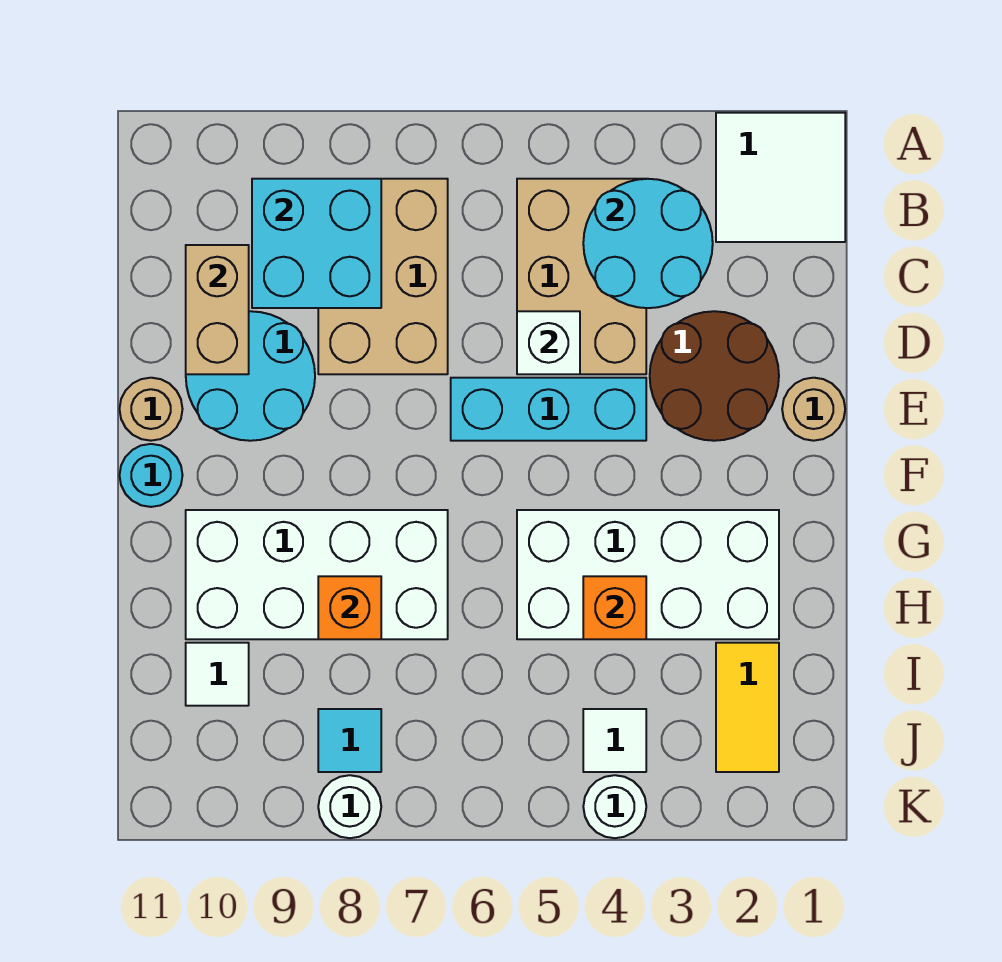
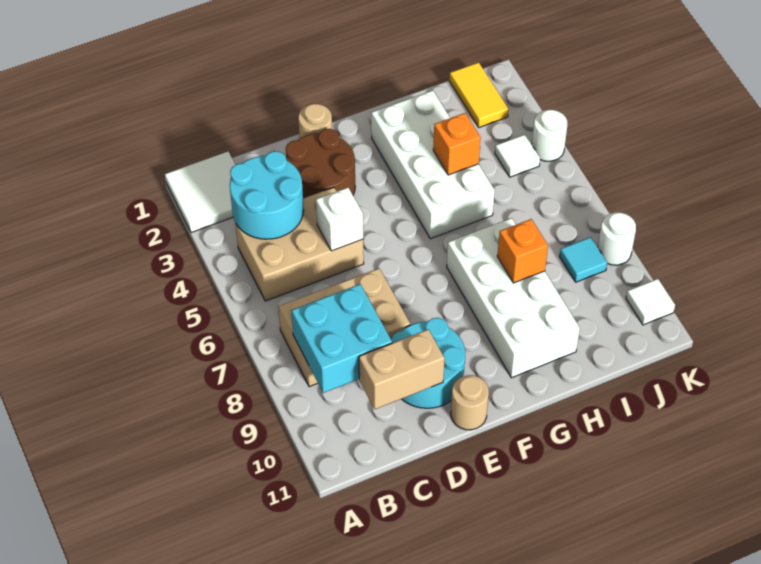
cyan 1x3 brick [451,378,646,441] -> none
cyan 1x1 round brick [119,444,183,507] -> none
yellow 1x2 tile [716,643,779,772] -> yellow 1x2 tile turned to [449,62,508,127]
white 1x1 tile [186,643,249,706] -> white 1x1 tile moved to [626,279,675,325]

